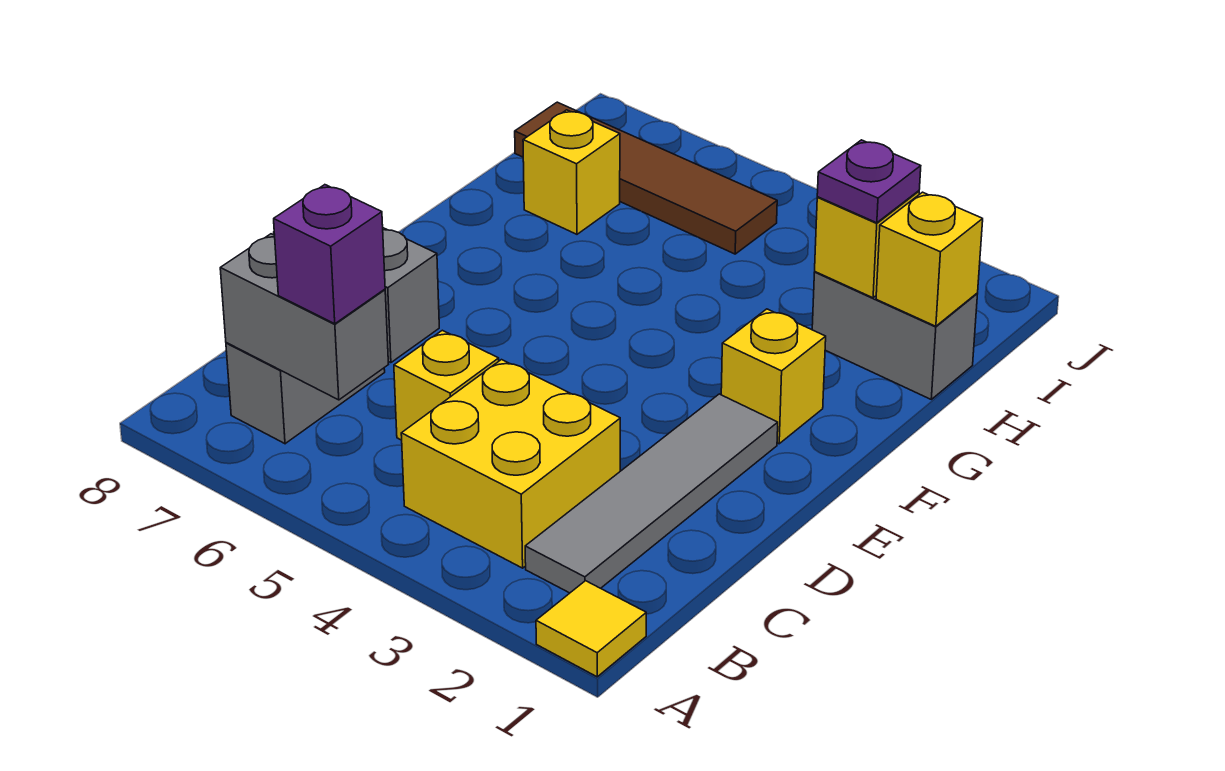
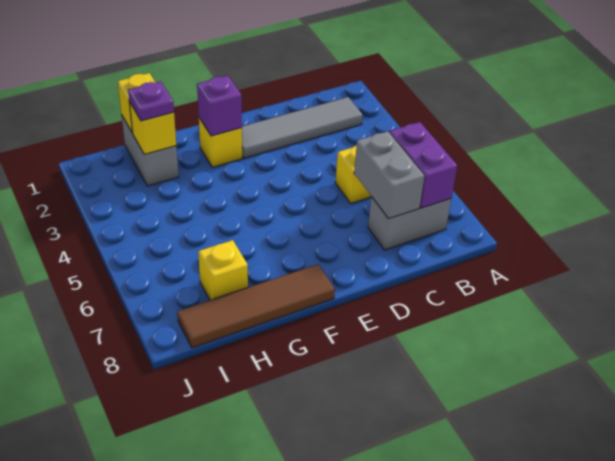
yellow 1x1 tile [536,581,646,677] -> none
yellow 2x2 brick [401,360,620,568] -> none
grey 1x2 brick [220,234,389,400] -> purple 1x2 brick [389,122,457,208]
purple 1x1 brick [274,185,385,324] -> purple 1x1 brick moved to [197,76,242,136]
brown 1x4 tile [515,102,777,254] -> brown 1x4 tile turned to [177,264,335,348]

